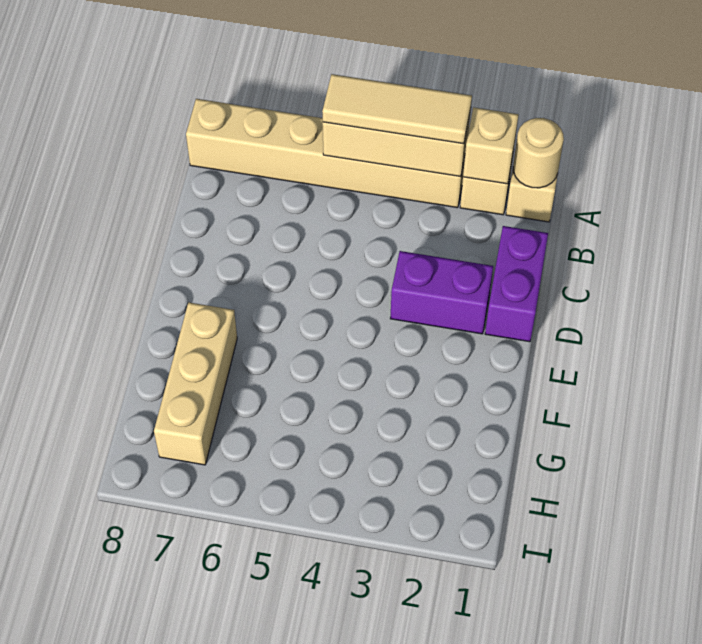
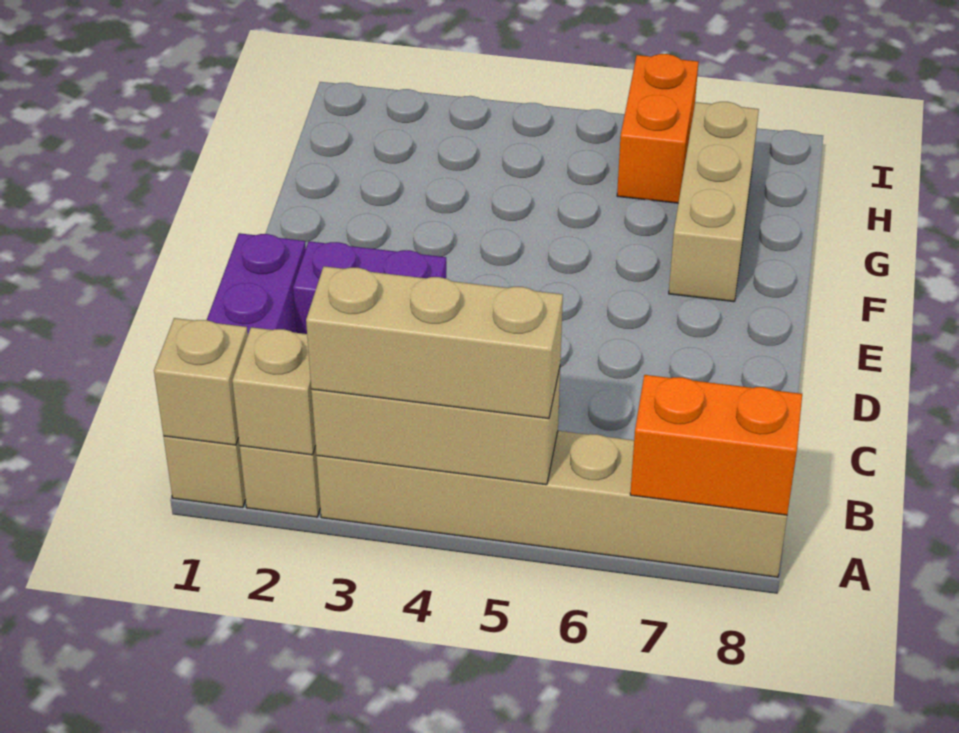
tan 1x1 round brick [513,118,564,188] -> tan 1x1 brick [154,318,248,445]
tan 1x3 tile [322,74,472,144] -> tan 1x3 brick [306,266,563,419]
none -> orange 1x2 brick [630,375,802,515]
none -> orange 1x2 brick [617,54,698,203]

